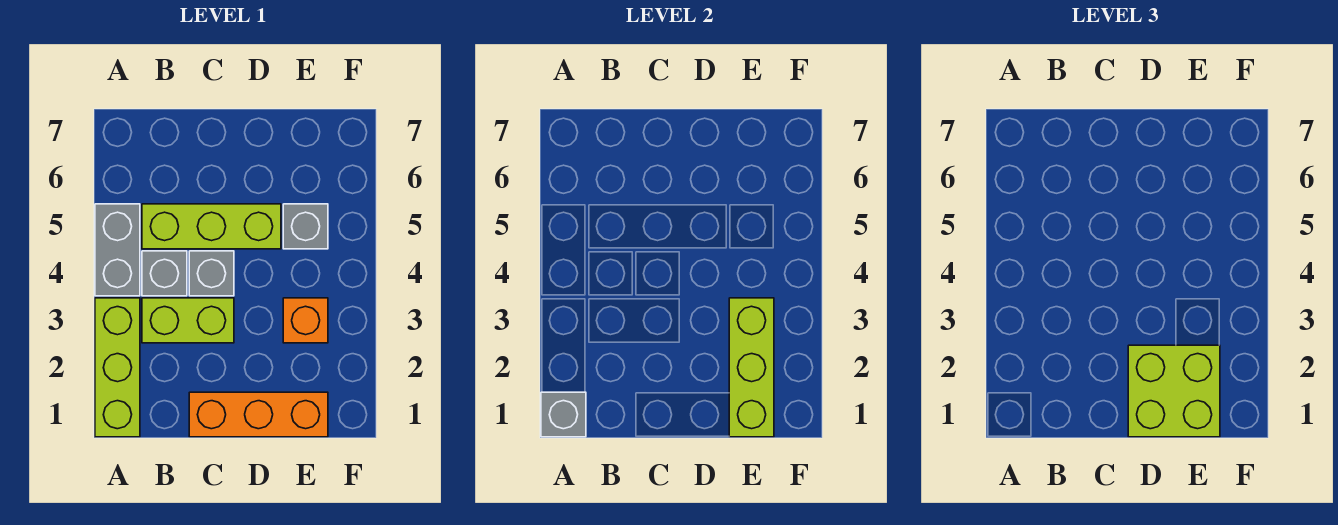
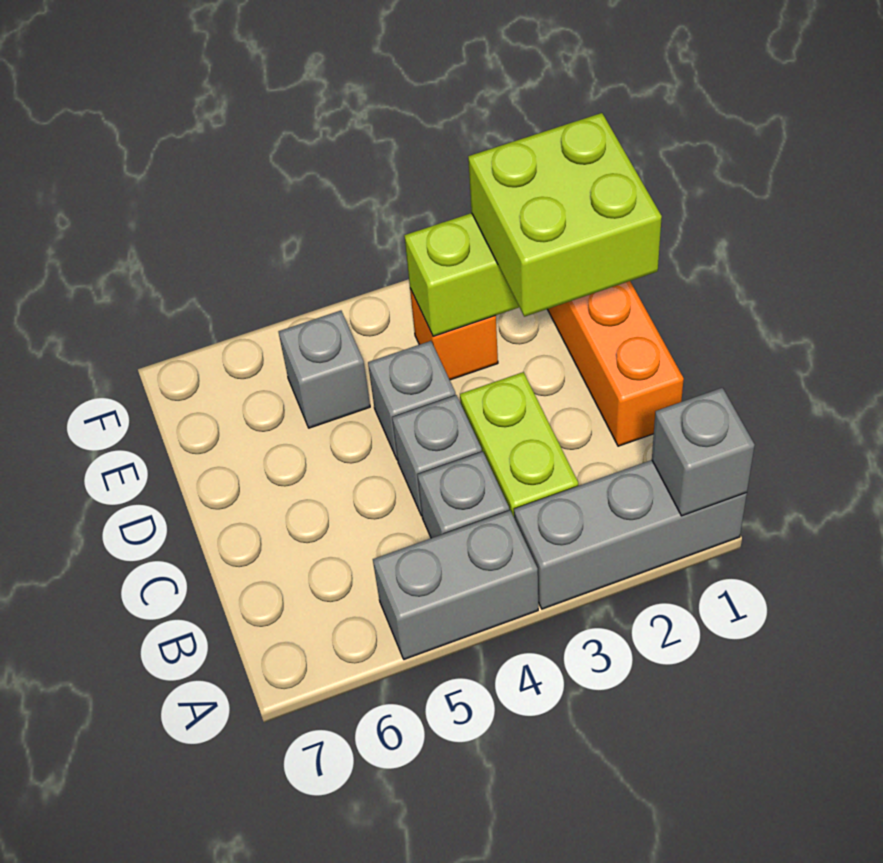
lime 1x3 brick [95,298,140,437] -> grey 1x3 brick [514,460,747,609]
lime 1x3 brick [142,204,281,249] -> none
none -> grey 1x1 brick [368,341,456,460]

